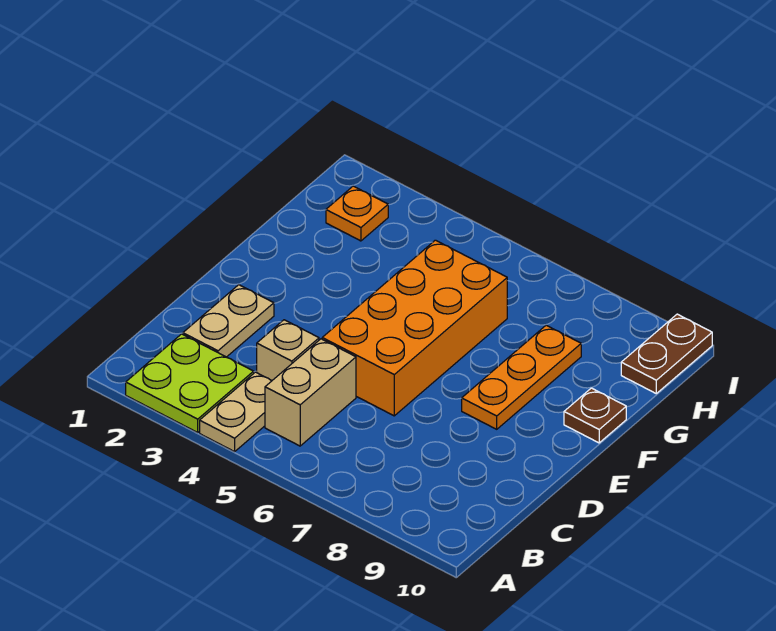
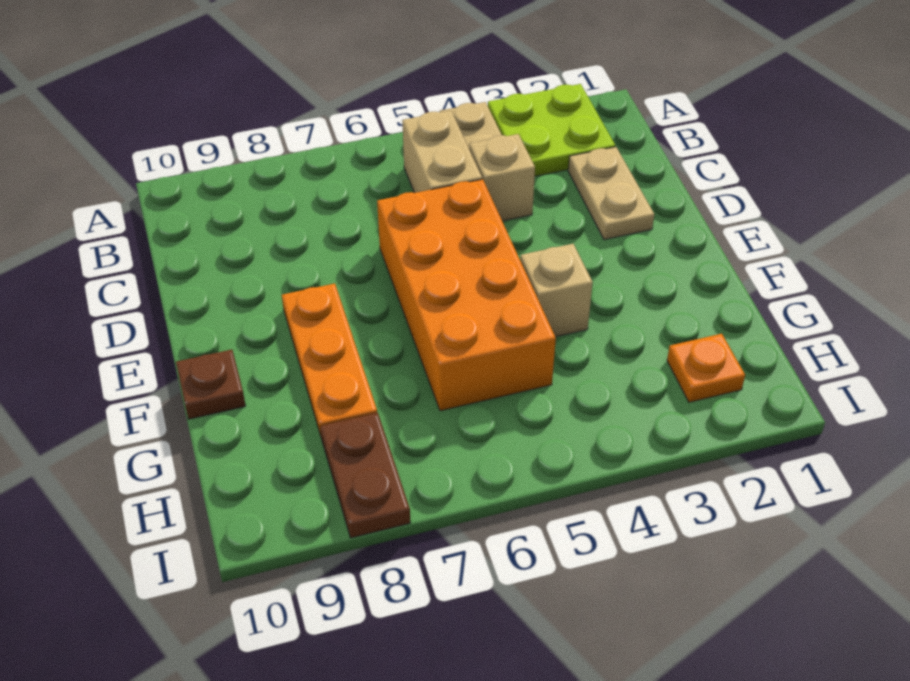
none -> tan 1x1 brick [520,244,593,337]
brown 1x2 plate [621,314,712,393] -> brown 1x2 plate moved to [320,413,410,538]

